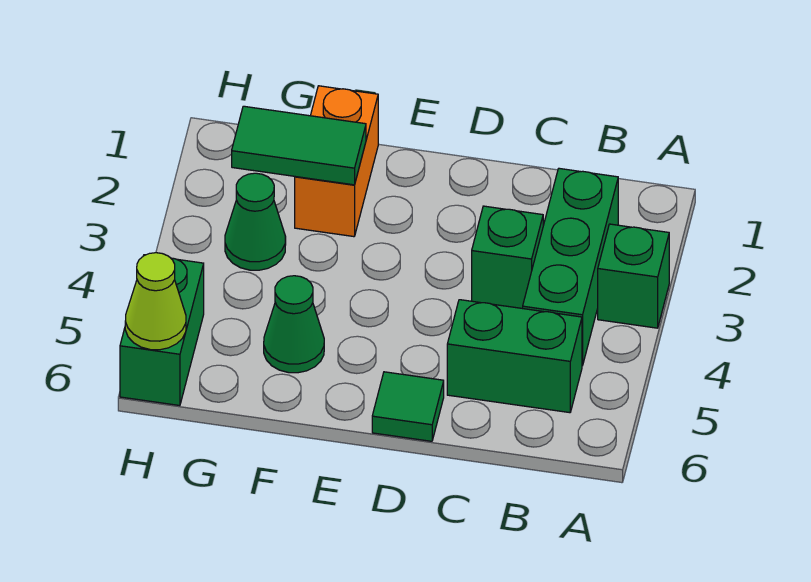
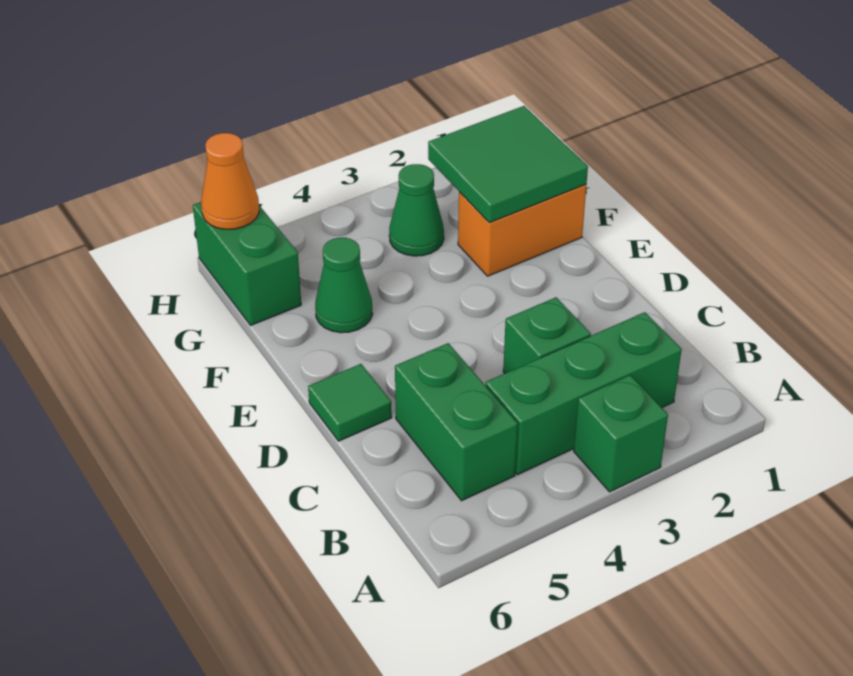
green 1x2 tile [232,106,366,185] -> green 2x2 tile [428,106,588,223]
green 1x2 brick [120,255,204,406] -> green 1x2 brick turned to [193,202,301,326]
lime 1x1 cone [125,253,186,350] -> orange 1x1 cone [201,133,259,229]

